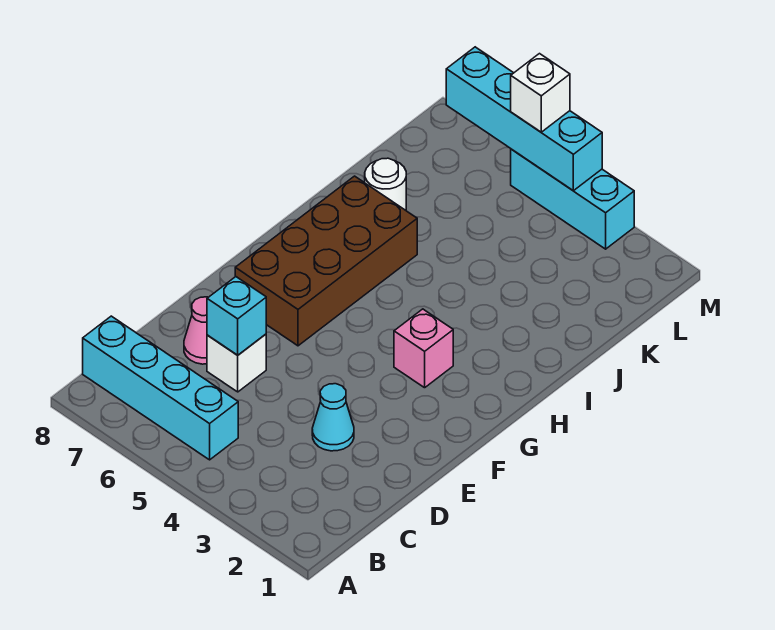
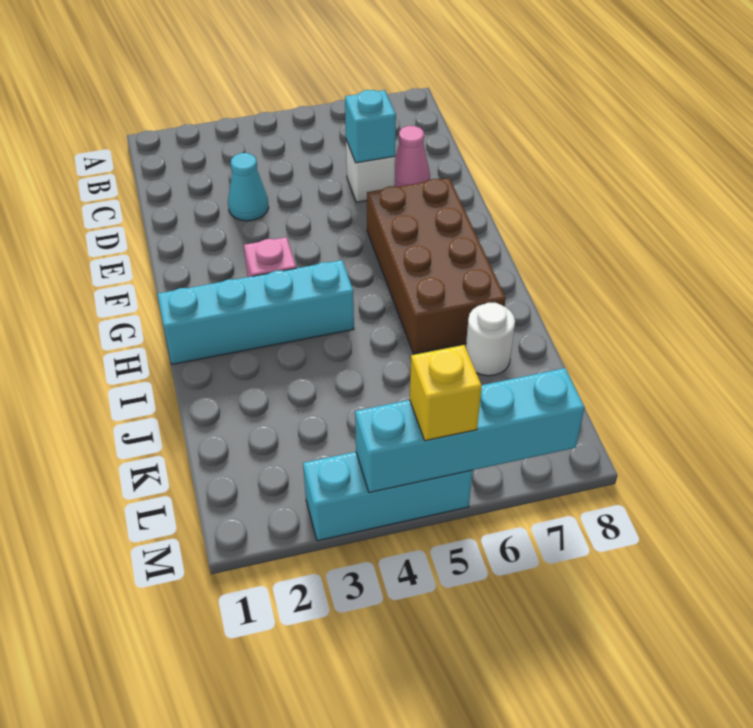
cyan 1x4 brick [83,316,238,460] -> cyan 1x4 brick moved to [158,260,354,364]
white 1x1 brick [511,54,570,132] -> yellow 1x1 brick [410,345,482,441]

